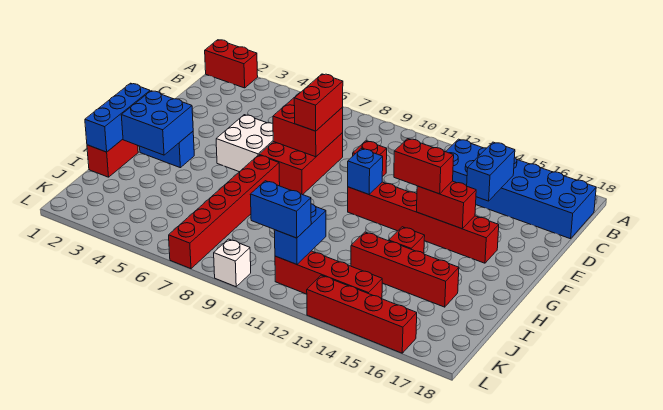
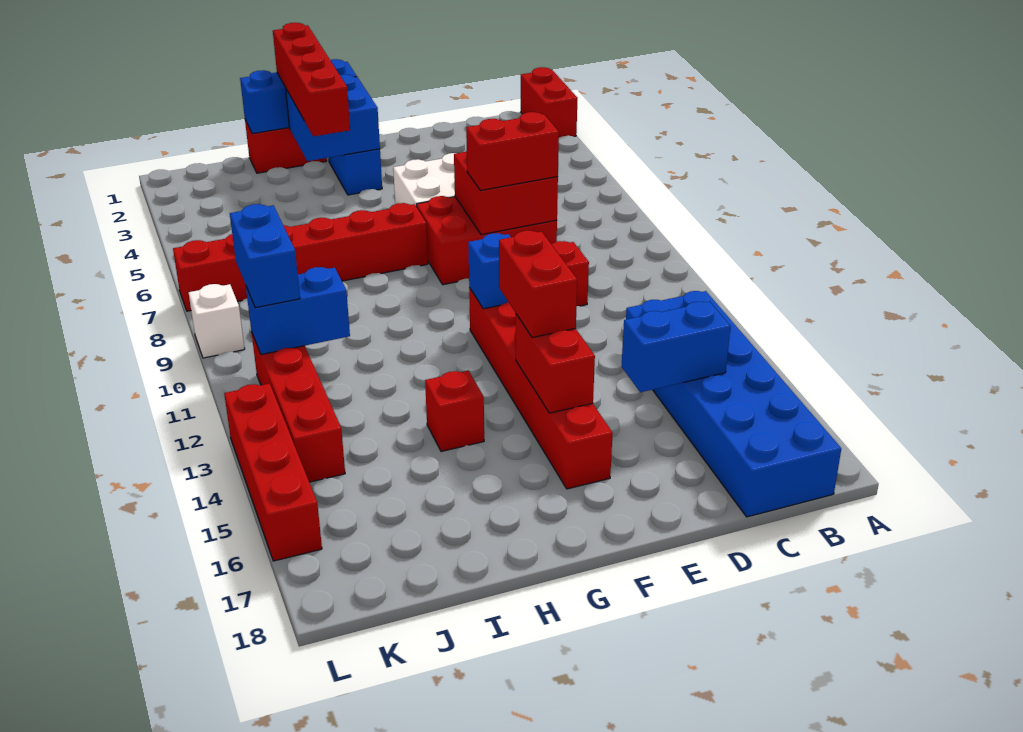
red 1x4 brick [351,232,459,307] -> red 1x4 brick moved to [273,23,350,136]

